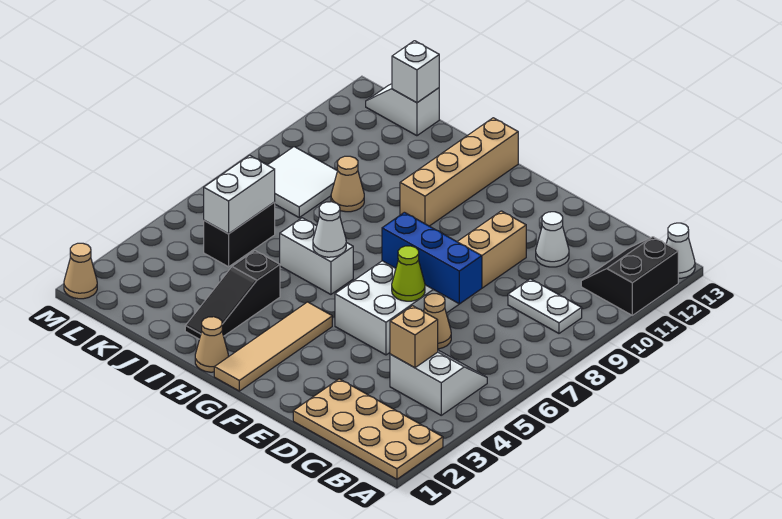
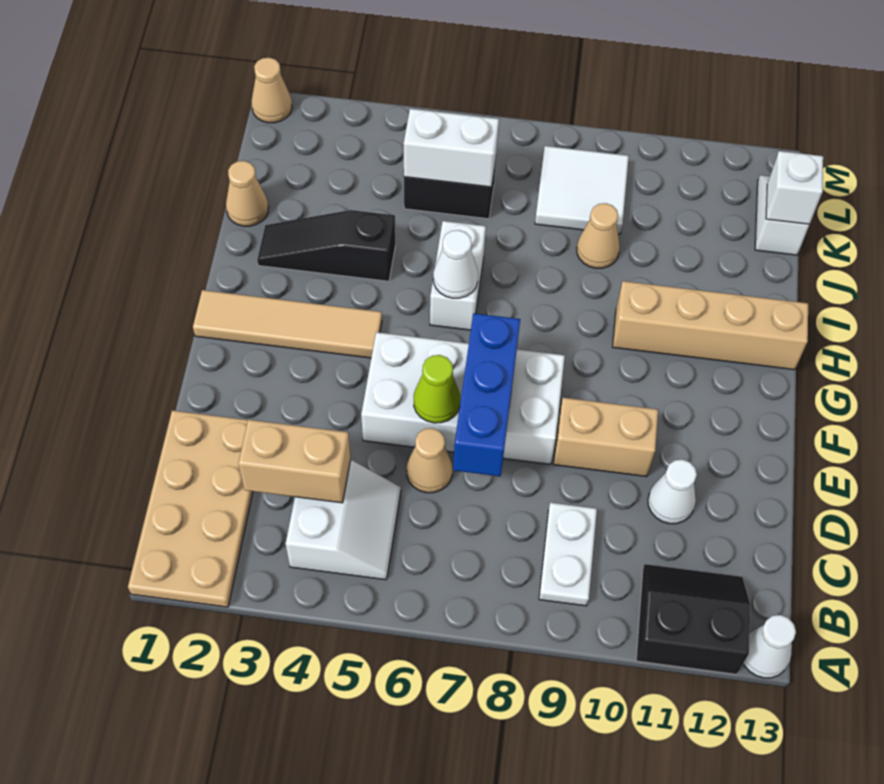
tan 1x1 brick [390,306,438,368] -> tan 1x2 brick [238,420,351,503]
tan 1x1 cone [195,317,229,372] -> tan 1x1 cone moved to [226,161,269,226]

